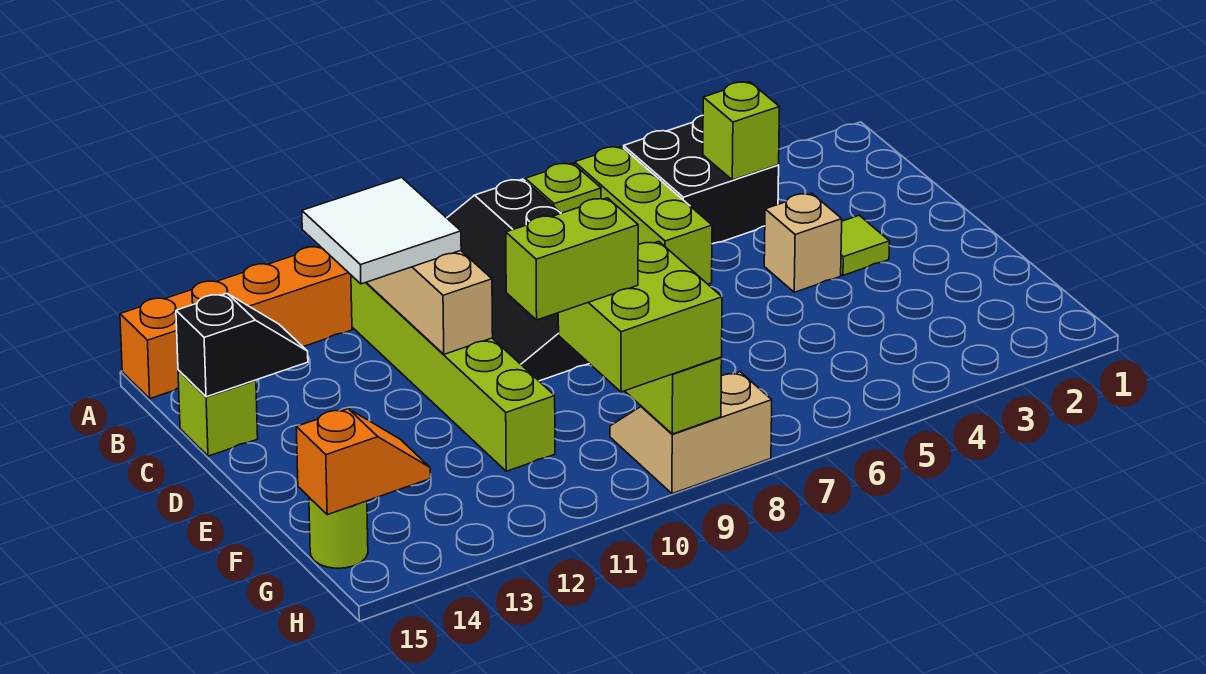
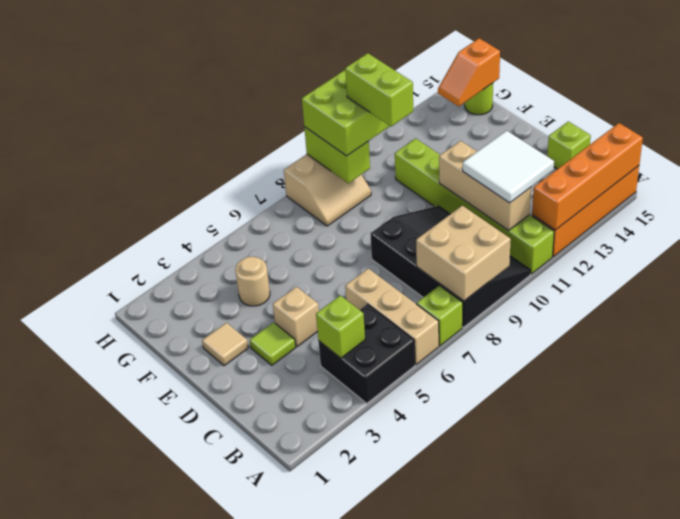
lime 1x3 brick [575,147,712,284] -> tan 1x3 brick [345,268,439,365]
none -> tan 2x2 brick [416,206,511,301]
none -> orange 1x4 brick [532,123,643,230]
black 1x2 slope [176,293,308,397] -> none
none -> tan 1x1 tile [202,323,248,366]
none -> tan 1x1 round brick [235,257,270,306]
lime 1x2 brick [506,198,638,320] -> lime 1x2 brick turned to [345,53,413,126]

